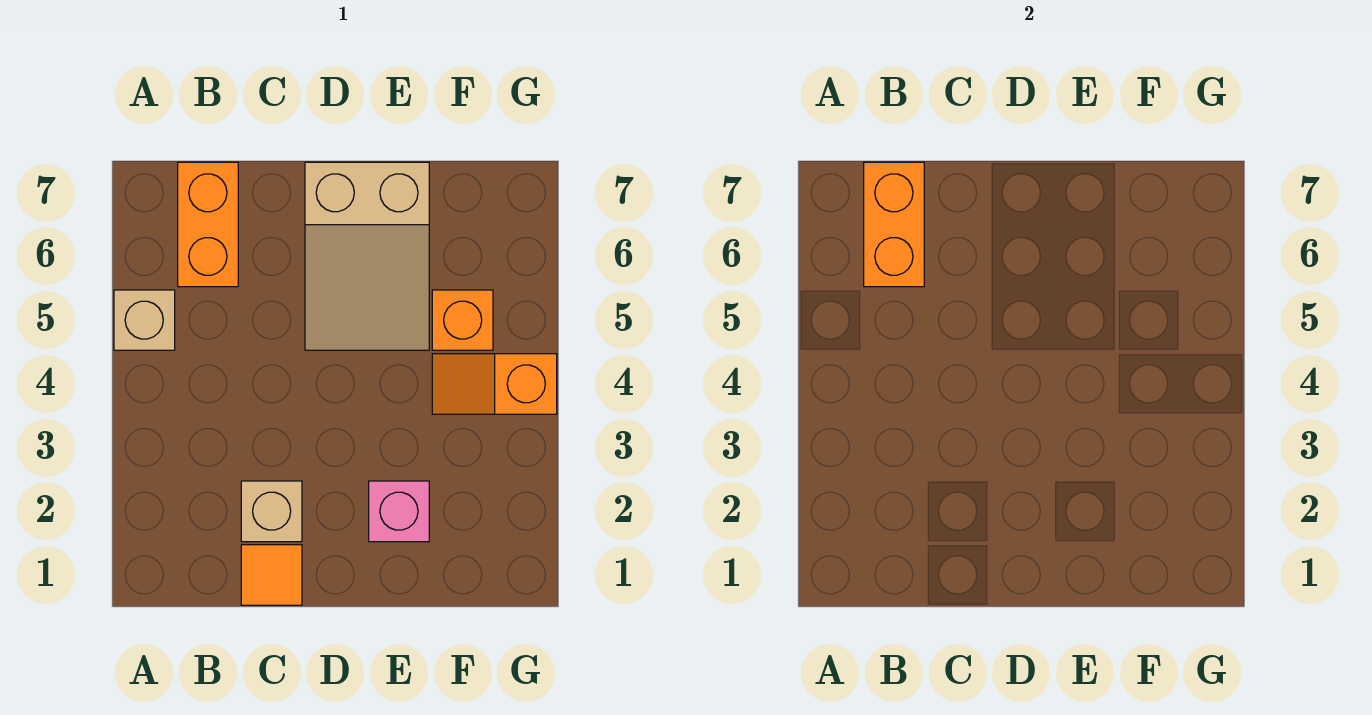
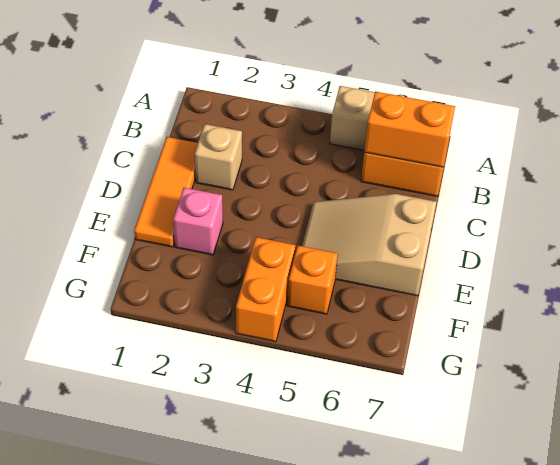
orange 1x1 tile [241,545,302,605] -> orange 1x3 tile [134,137,198,247]
orange 1x2 slope [432,354,557,414] -> orange 1x2 brick [236,237,295,342]

